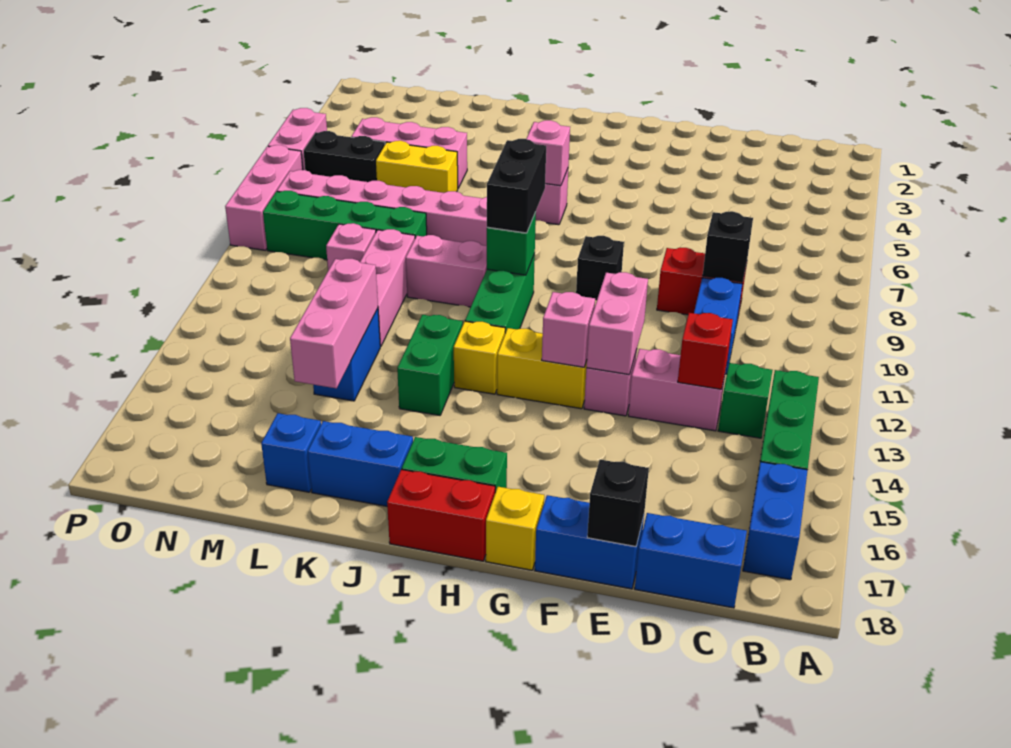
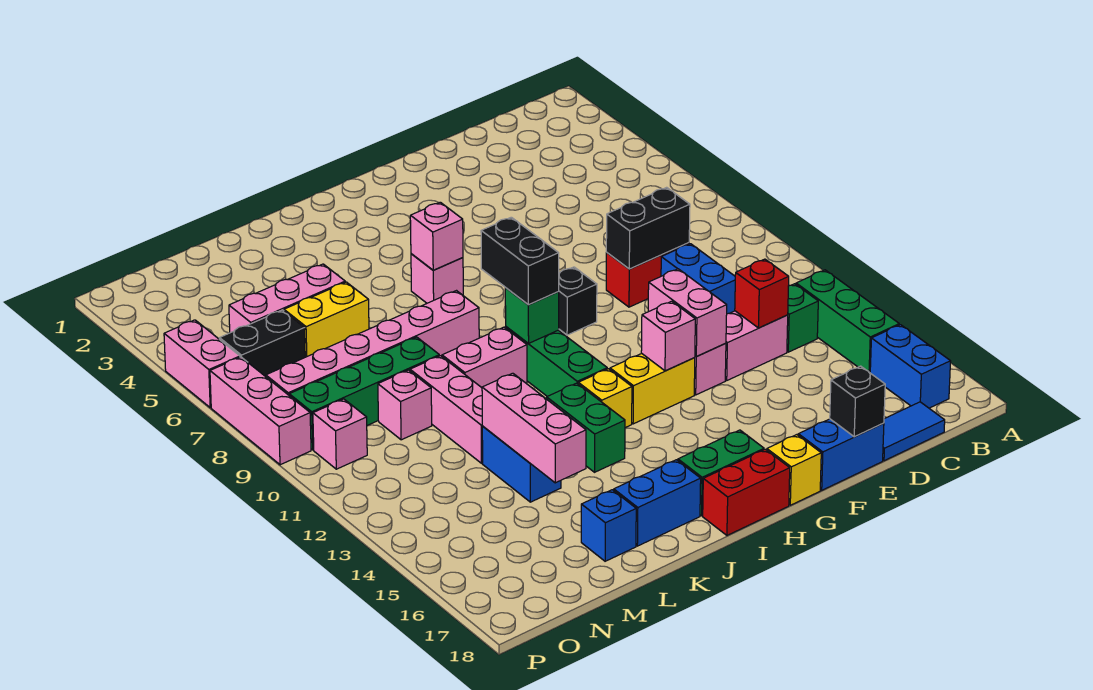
blue 1x2 brick [635,513,747,608] -> blue 1x2 tile [883,402,945,461]
black 1x1 brick [703,211,753,282] -> black 1x2 brick [606,187,690,269]
none -> pink 1x1 brick [313,399,367,469]

